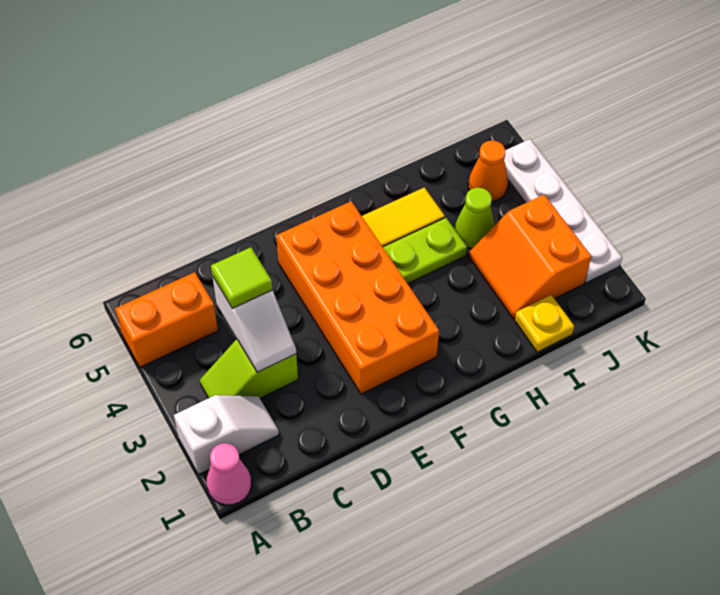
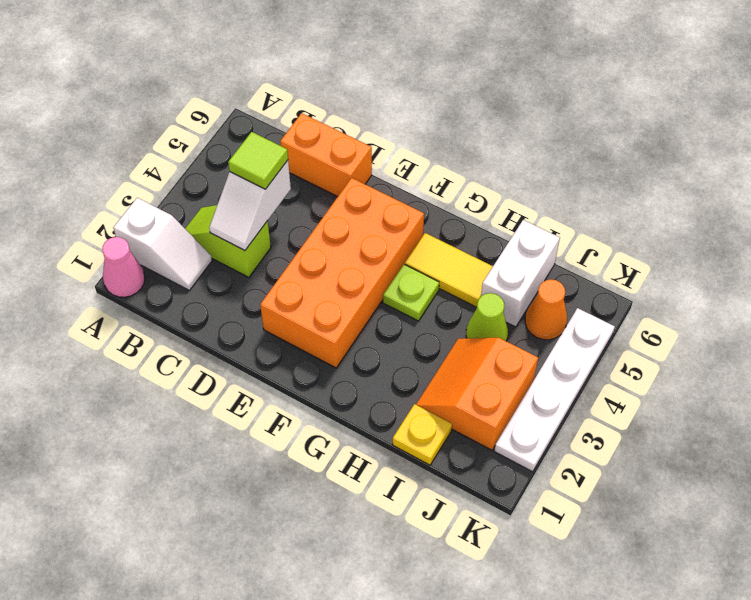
orange 1x2 brick [115,272,218,367] -> orange 1x2 brick moved to [280,113,372,197]
lime 1x2 plate [383,218,467,284] -> lime 1x1 plate [383,264,439,321]
none -> white 1x2 brick [481,220,560,327]

